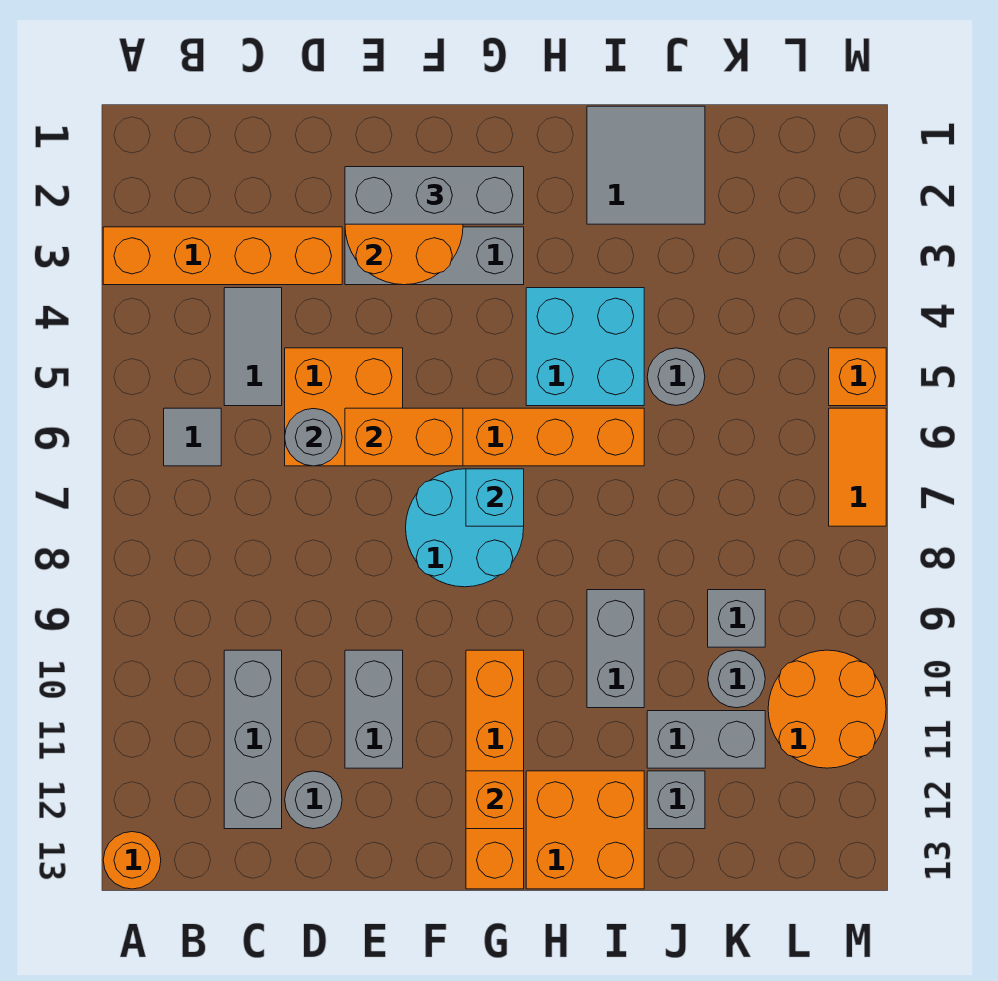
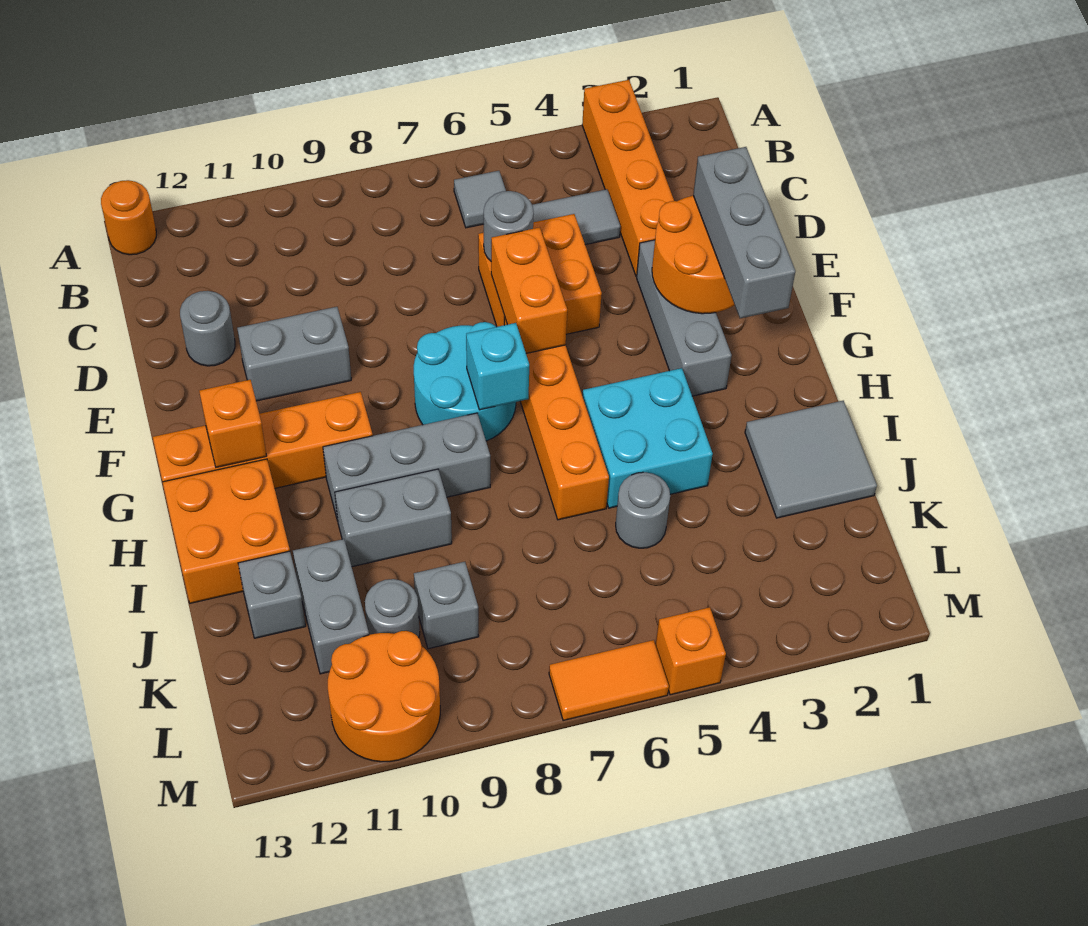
grey 1x3 brick [224,650,282,829] -> grey 1x3 brick moved to [323,413,490,521]

